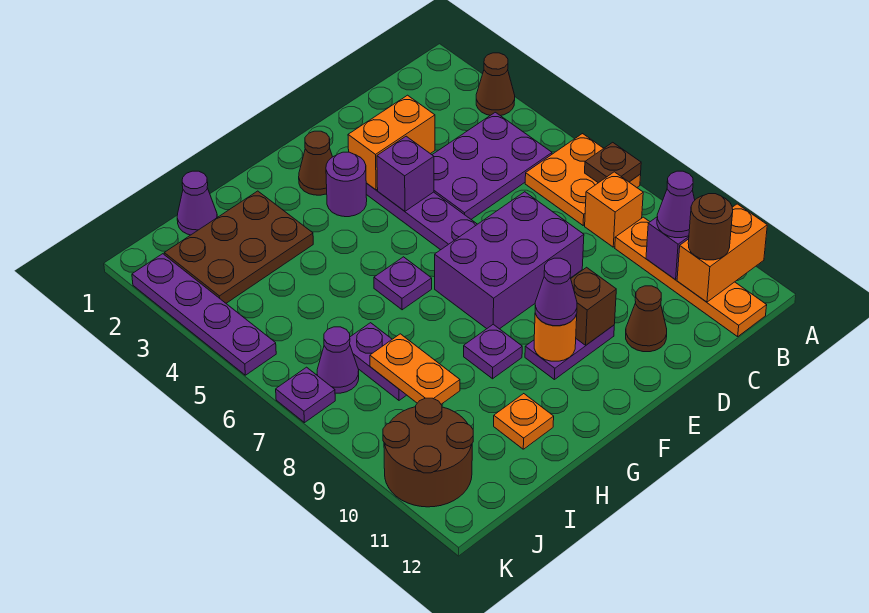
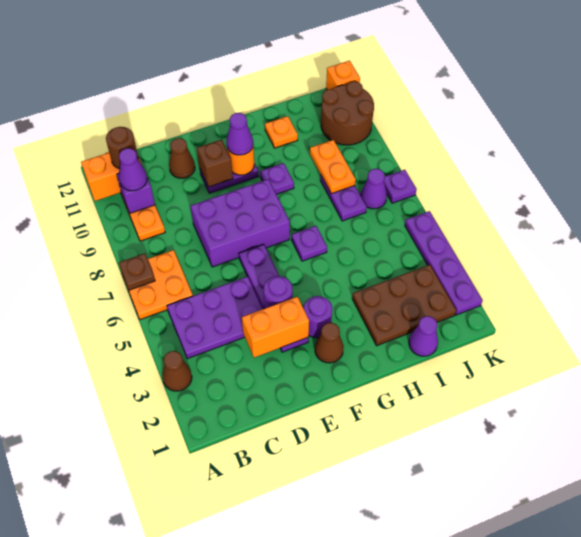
orange 1x1 brick [585,172,643,247] -> orange 1x1 brick moved to [326,61,360,90]
purple 1x1 brick [377,136,434,211] -> purple 1x1 round brick [263,276,292,308]

